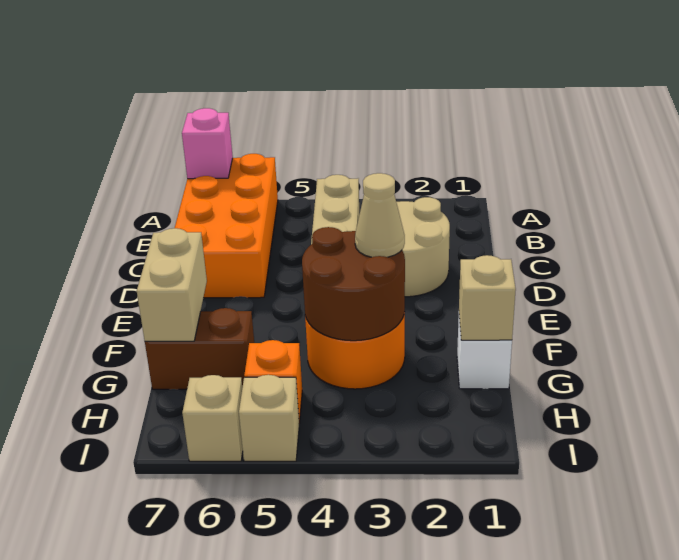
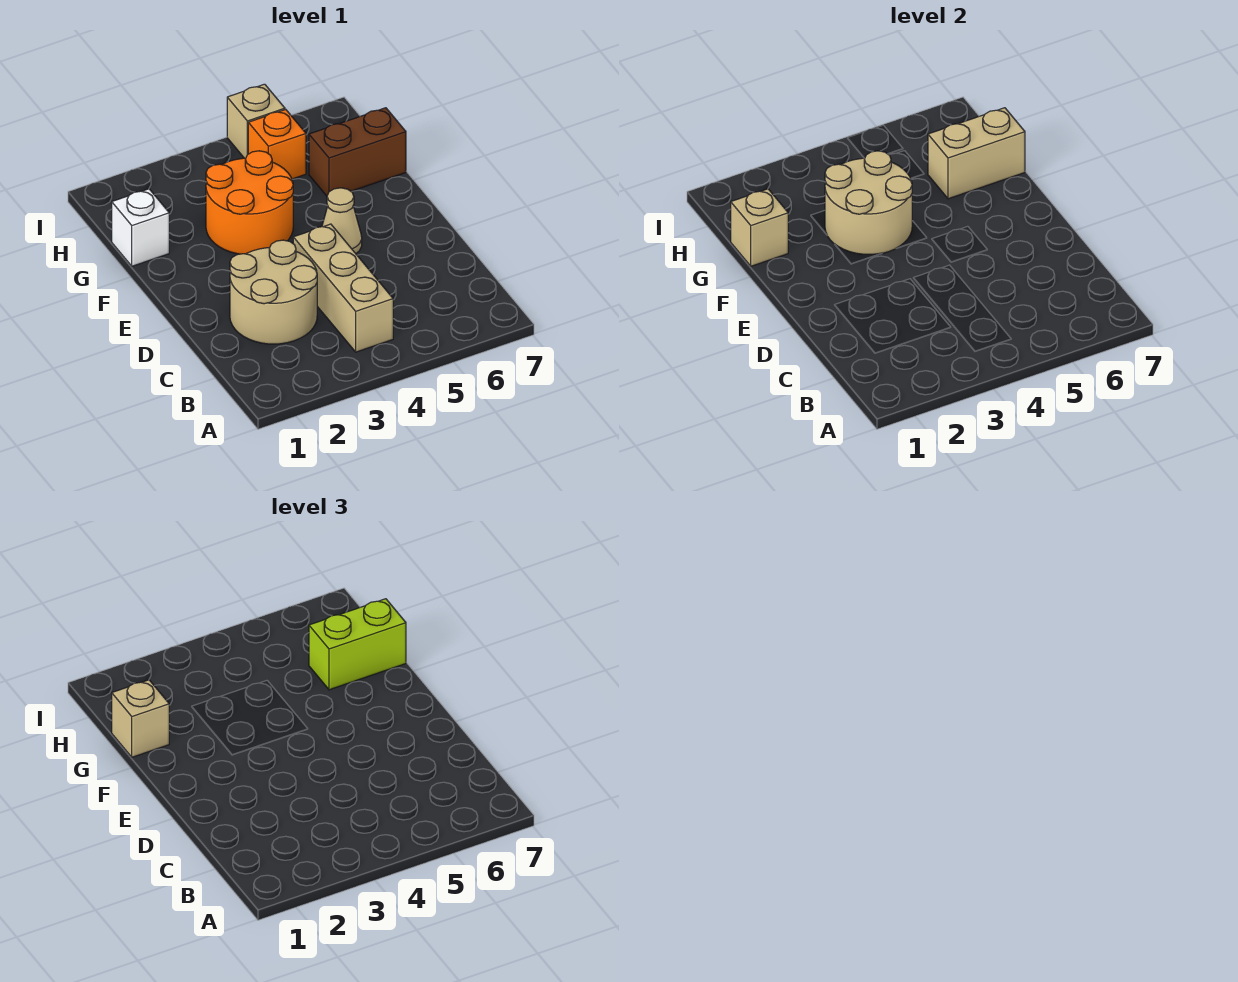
orange 2x4 brick [175,154,278,298] -> none
pink 1x1 brick [182,108,233,179] -> none
brown 2x2 round brick [302,227,405,341] -> tan 2x2 round brick [825,151,912,254]
tan 1x1 cone [355,173,405,257] -> tan 1x1 cone moved to [322,188,362,253]
tan 1x2 brick [137,228,207,341] -> tan 1x2 brick turned to [928,108,1025,199]
none -> lime 1x2 brick [309,599,406,690]
tan 1x1 brick [182,375,243,461] -> tan 1x1 brick moved to [112,680,169,757]

